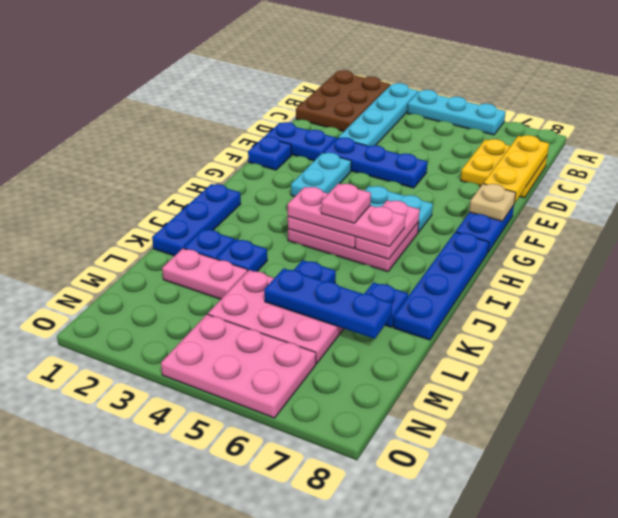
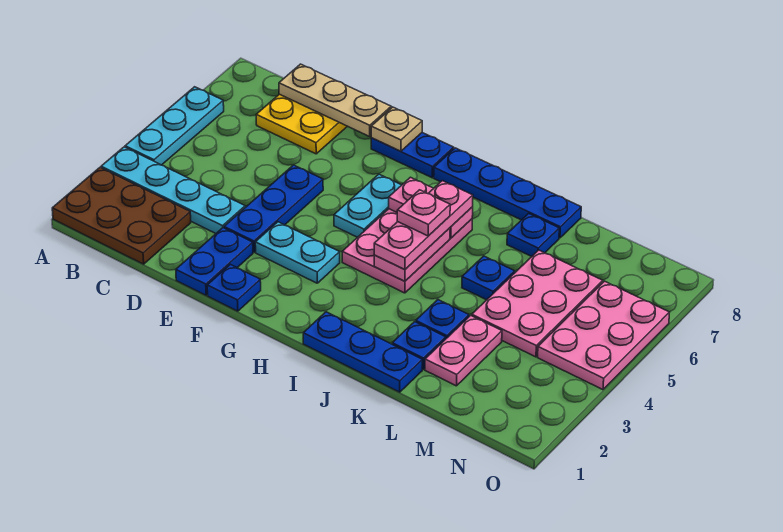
yellow 1x3 plate [483,135,549,203] -> tan 1x3 plate [279,64,391,137]
blue 1x3 plate [264,268,392,339] -> none

